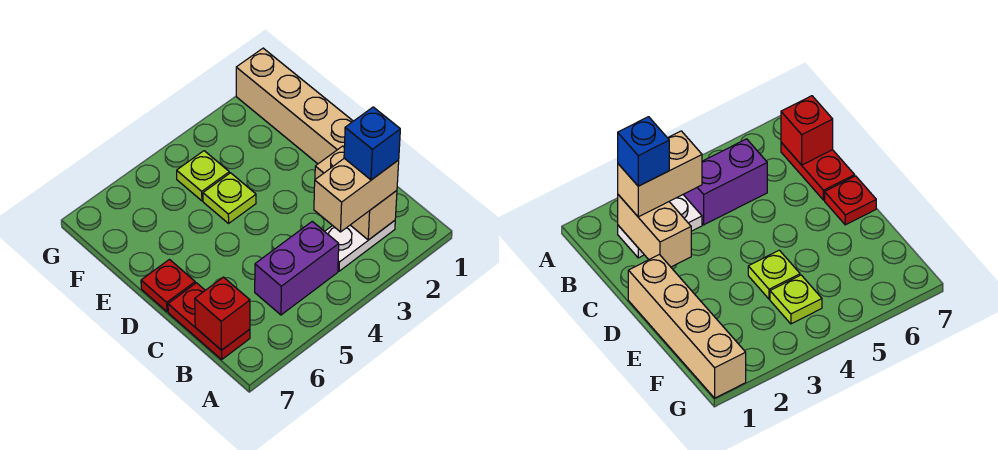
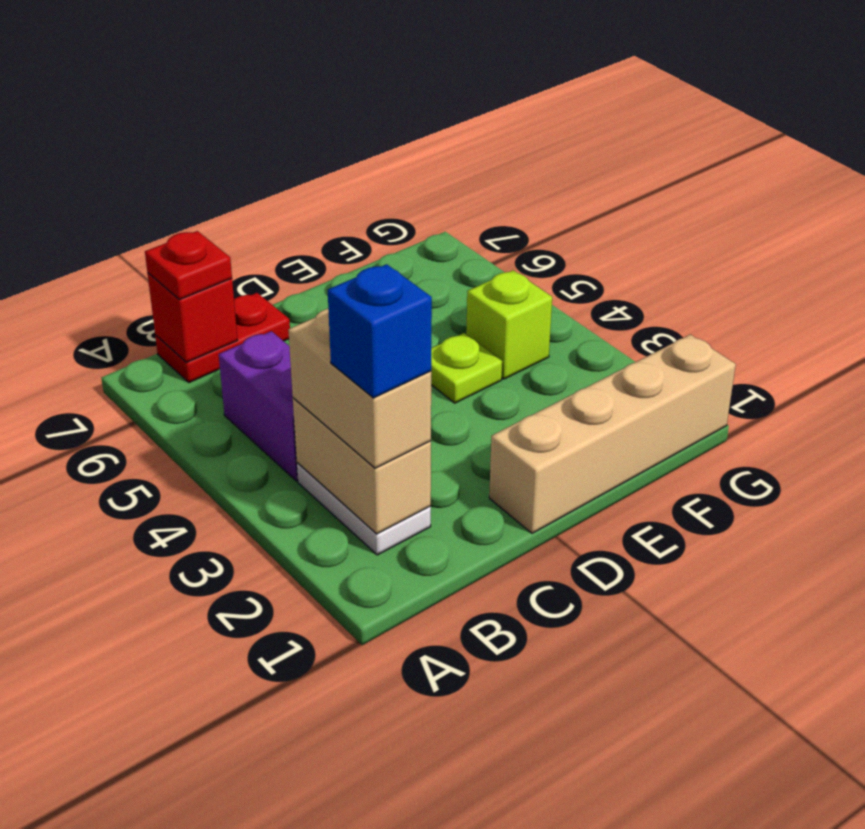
tan 1x2 brick [315,146,397,240] -> tan 1x2 brick turned to [293,398,431,534]
red 1x1 plate [141,260,195,312] -> red 1x1 plate moved to [145,231,232,300]
lime 1x1 plate [177,151,229,201] -> lime 1x1 brick [466,270,552,379]

